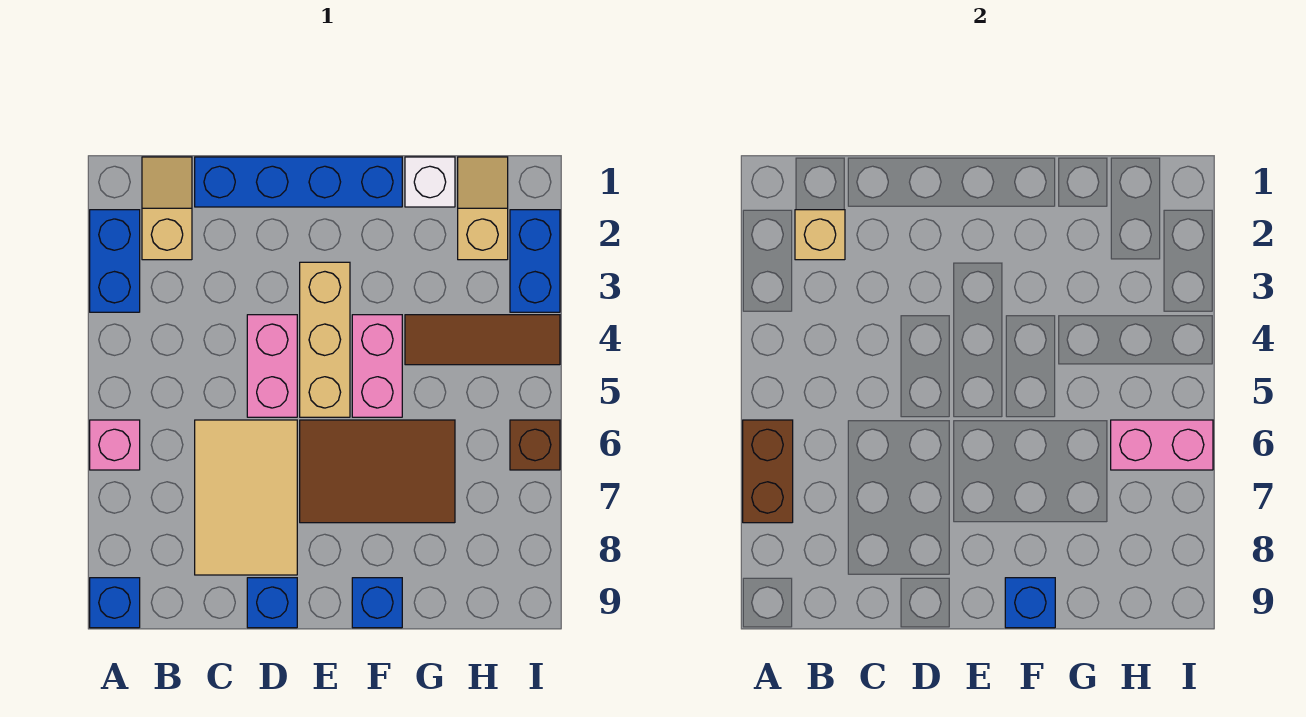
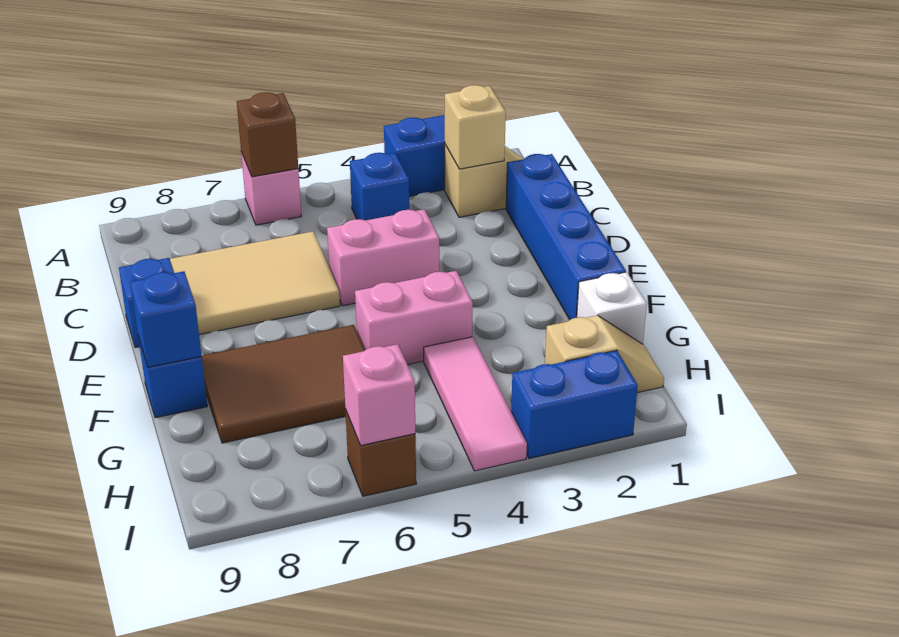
brown 1x2 brick [743,420,793,523] -> brown 1x1 brick [237,92,298,177]
blue 1x1 brick [90,578,140,628] -> blue 1x1 brick moved to [350,153,409,220]
tan 1x3 brick [300,262,350,417] -> none
brown 2x3 tile [300,420,455,523] -> brown 2x3 tile turned to [202,325,365,443]
brown 1x3 tile [405,315,560,365] -> pink 1x3 tile [424,337,527,471]
pink 1x2 brick [1111,420,1213,470] -> pink 1x1 brick [343,344,415,446]

